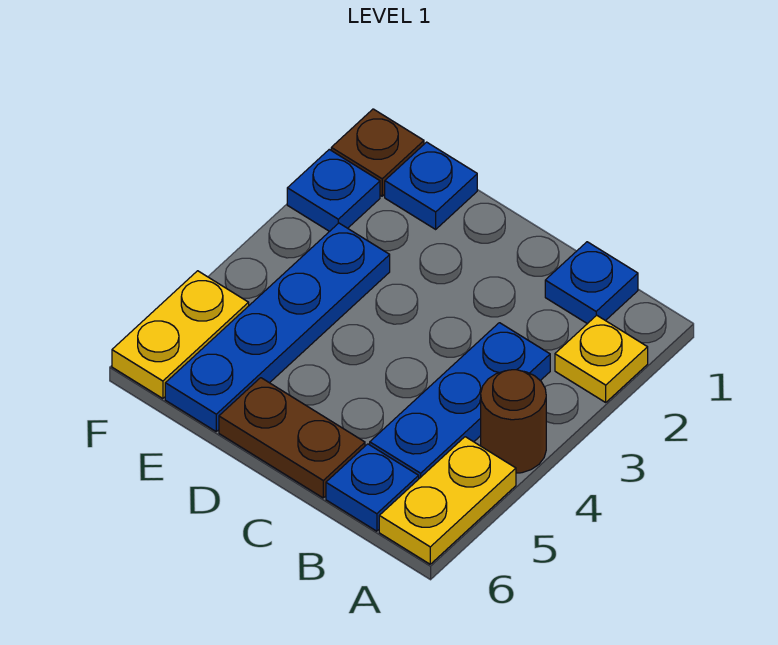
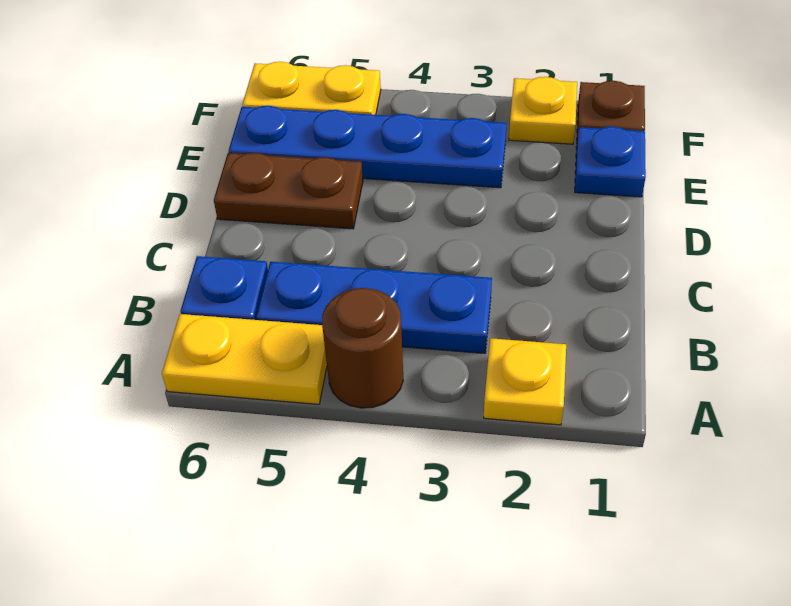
blue 1x1 plate [545,242,638,324] -> none
brown 1x2 plate [219,378,365,498] -> brown 1x2 plate turned to [214,153,363,229]
blue 1x1 plate [287,149,380,231] -> yellow 1x1 plate [509,77,577,144]

